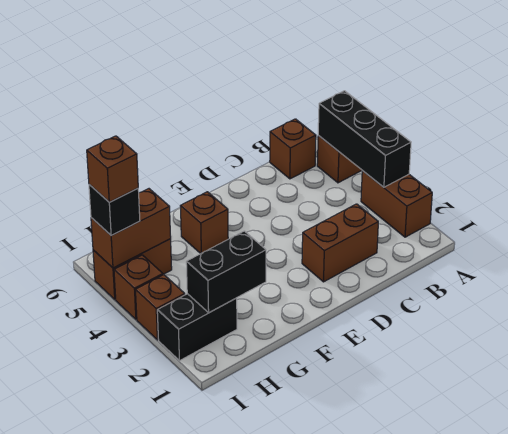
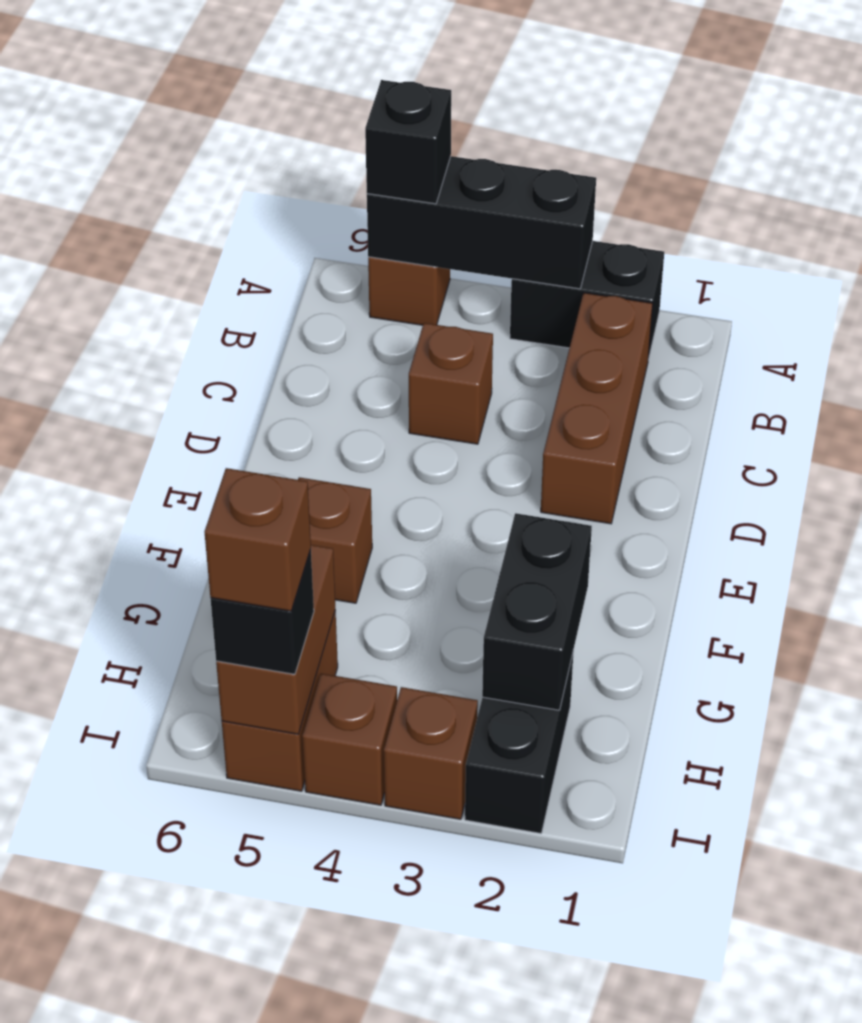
brown 1x2 brick [361,171,432,237] -> black 1x2 brick [510,241,664,360]
none -> black 1x1 brick [365,80,451,204]
brown 1x1 brick [270,119,316,179] -> brown 1x1 brick moved to [409,323,493,444]
brown 1x2 brick [302,204,378,282] -> brown 1x3 brick [541,293,653,524]

